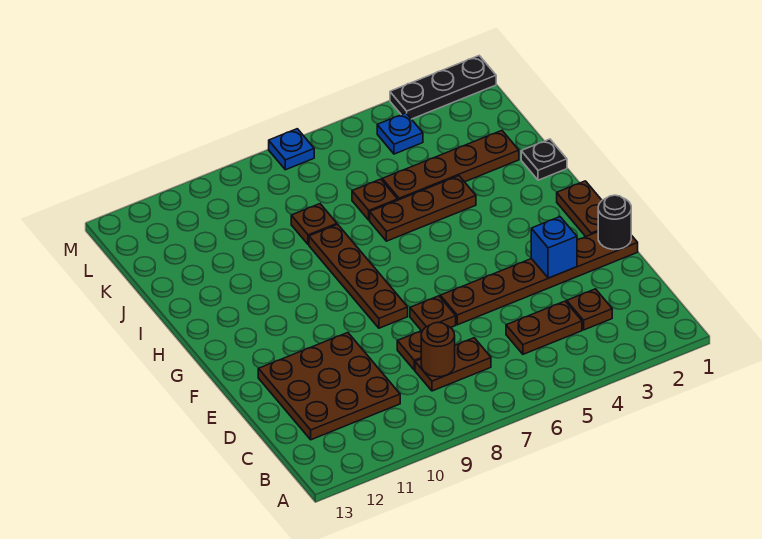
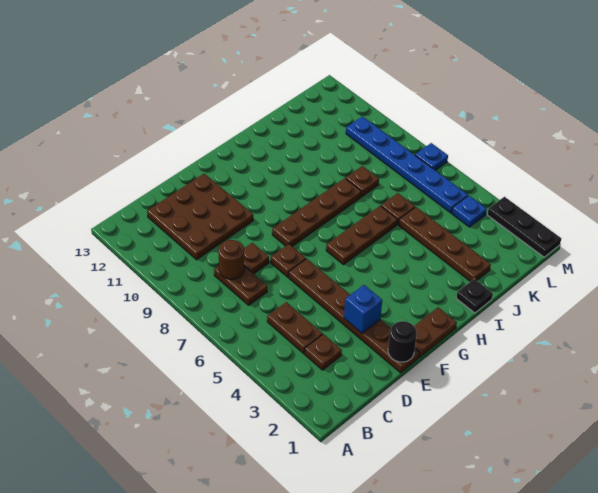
brown 1x3 plate [370,176,476,241] -> brown 1x3 plate turned to [326,206,397,265]
none -> blue 1x6 plate [346,117,468,213]

